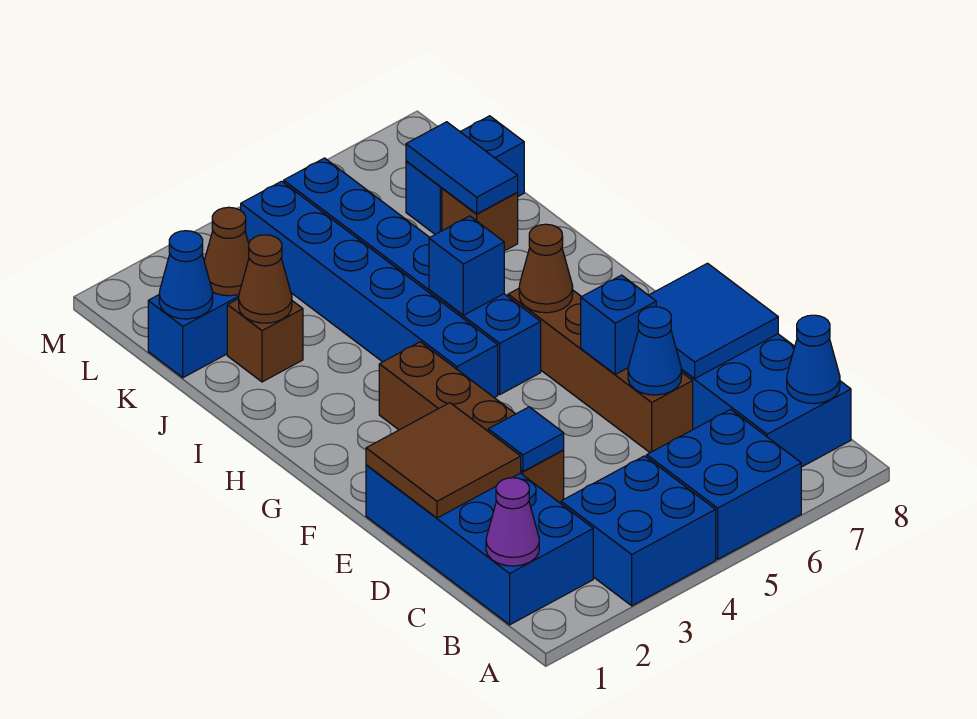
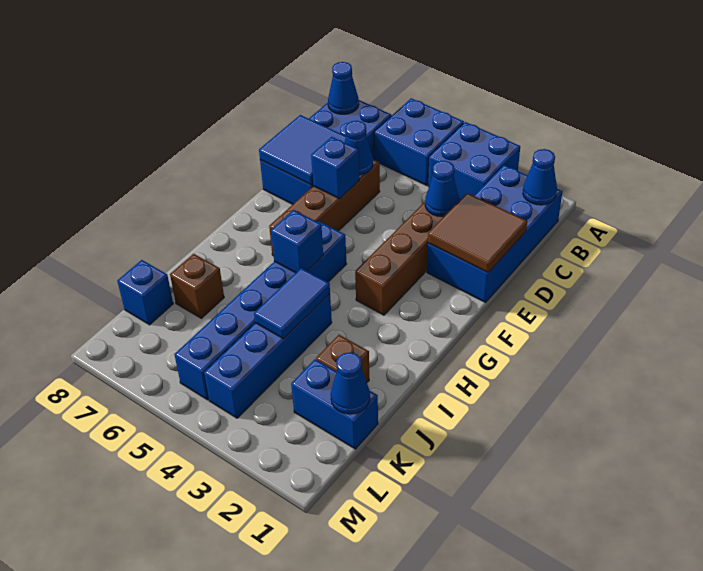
purple 1x1 cone [486,478,539,566] -> blue 1x1 cone [523,149,557,205]
blue 1x1 tile [488,407,564,472] -> blue 1x1 cone [425,161,459,217]
blue 1x6 brick [241,181,498,398] -> blue 1x4 brick [204,294,332,418]
brown 1x1 cone [519,224,573,313] -> none
brown 1x1 cone [239,235,292,323] -> none
blue 1x2 tile [406,122,518,214] -> blue 1x2 tile moved to [254,268,330,339]
brown 1x1 cone [204,207,249,296] -> none
blue 1x2 brick [406,116,524,234] -> blue 1x1 brick [117,260,173,325]

